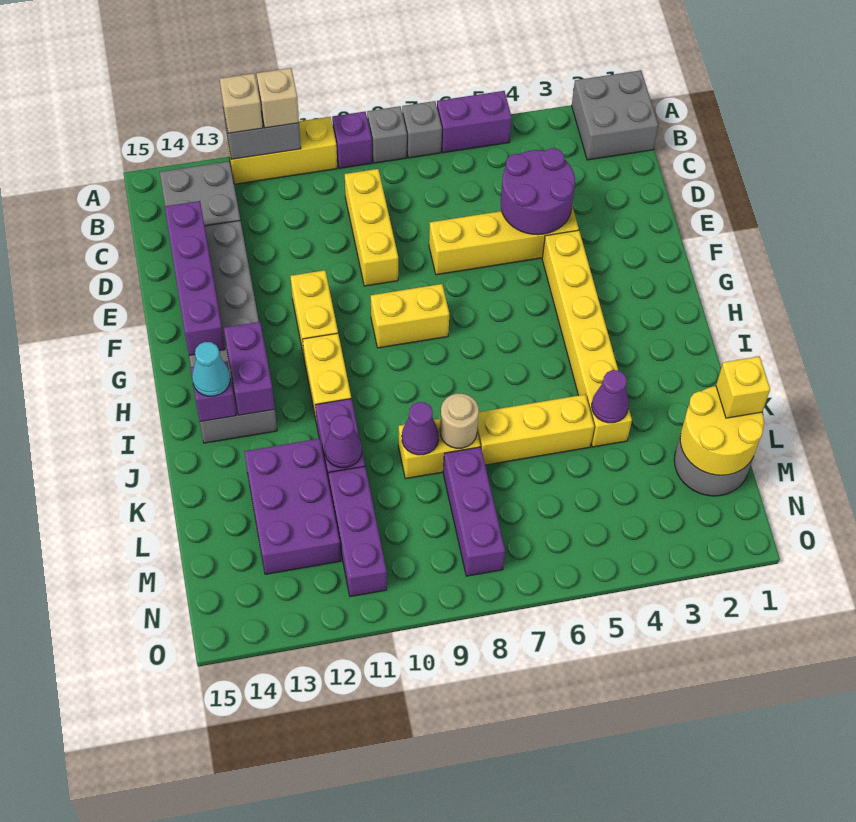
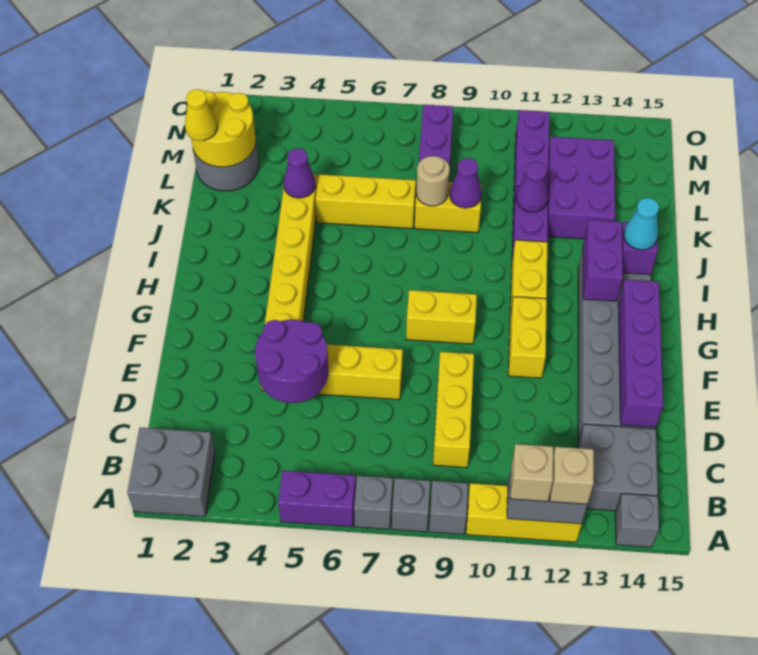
purple 1x1 brick [332,112,372,168] -> grey 1x1 brick [429,481,468,535]
none -> grey 1x1 brick [615,494,659,547]
yellow 1x1 brick [716,356,770,418] -> yellow 1x1 cone [185,89,217,141]

